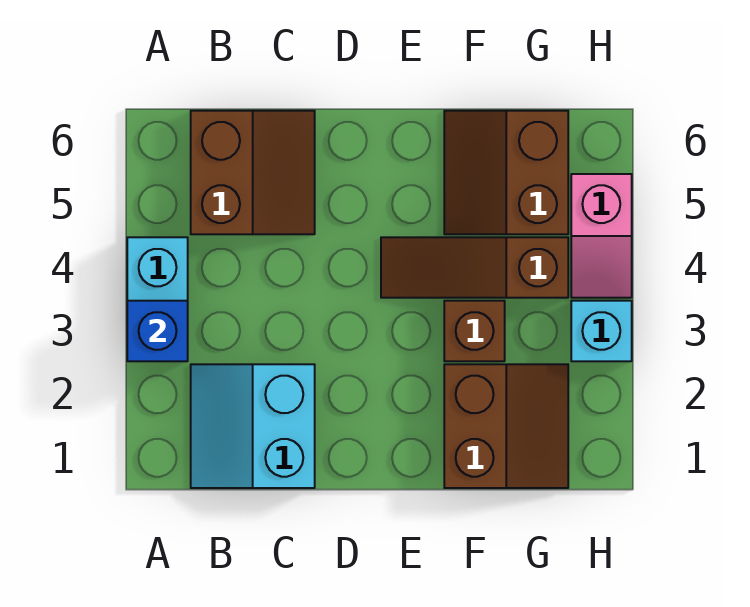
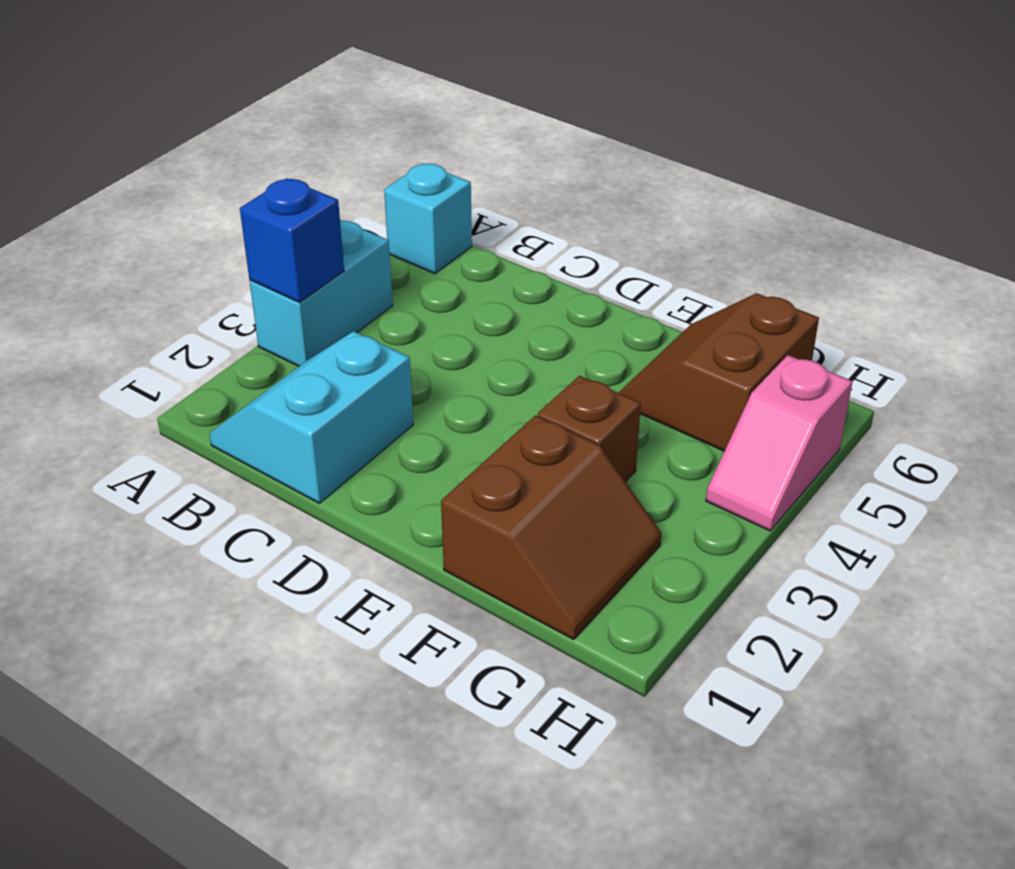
brown 2x2 slope [191,111,315,234] -> none
brown 1x3 slope [381,237,568,298] -> none
cyan 1x1 brick [571,301,632,361] -> cyan 1x1 brick moved to [384,163,472,274]

